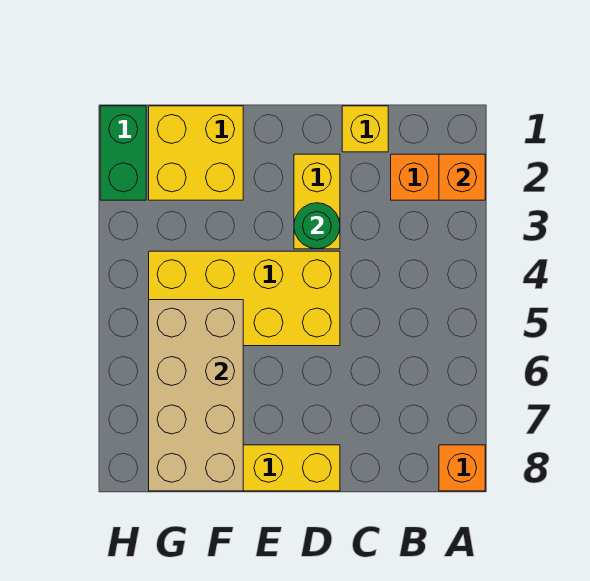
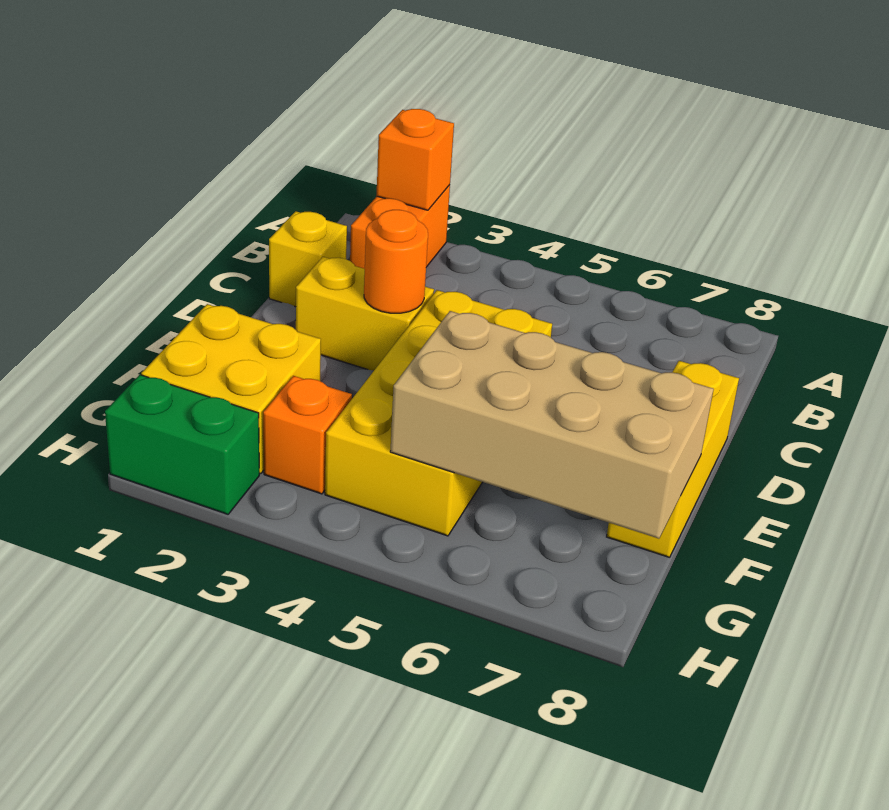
orange 1x1 brick [439,445,485,491] -> orange 1x1 brick moved to [263,376,352,494]
green 1x1 round brick [294,203,340,249] -> orange 1x1 round brick [364,210,428,313]

